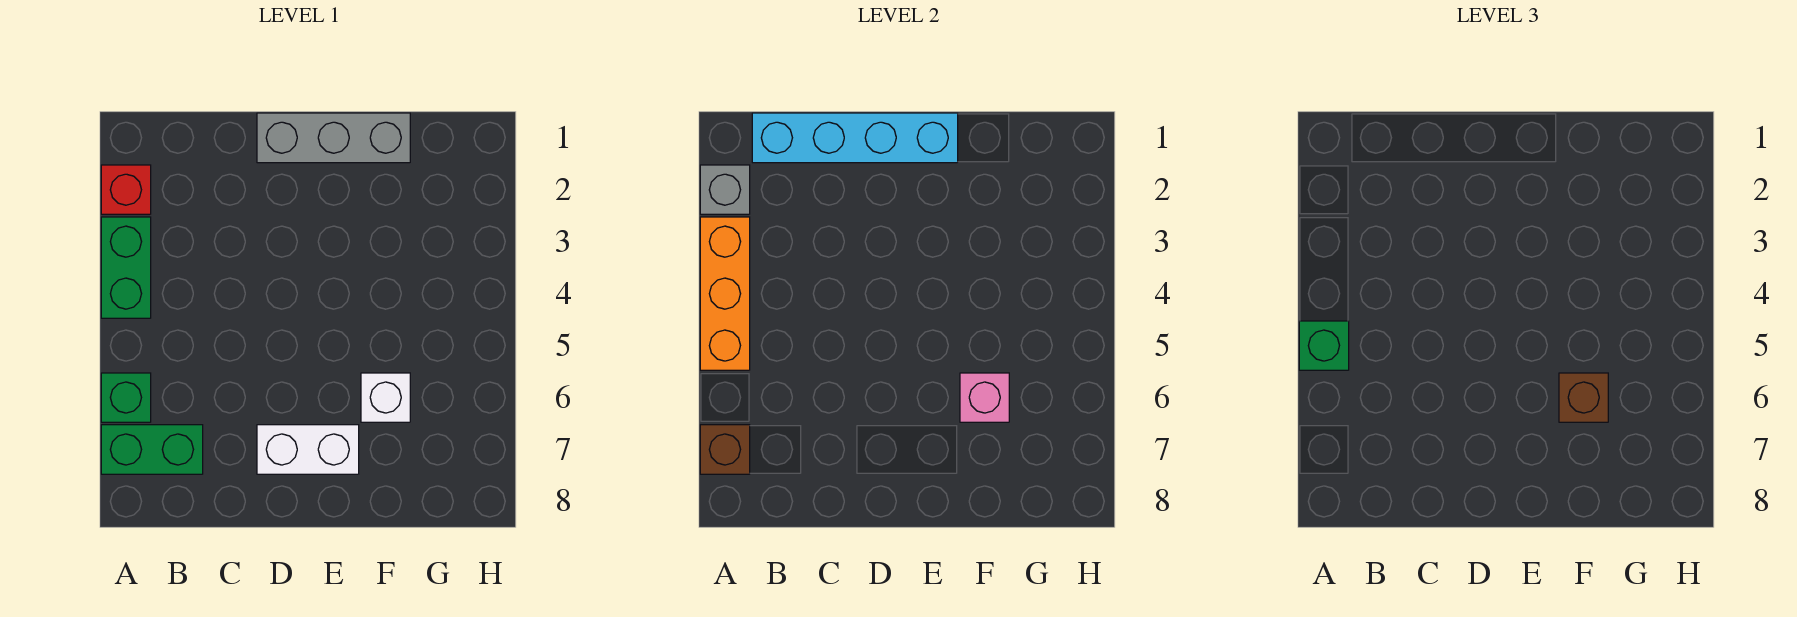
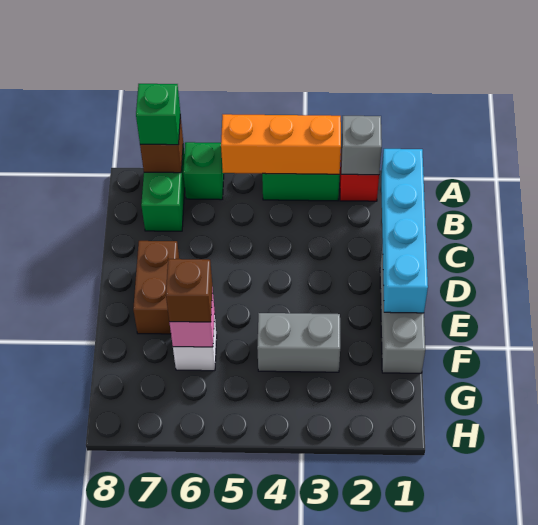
green 1x1 brick [1299,321,1349,370] -> green 1x1 brick moved to [136,84,180,145]
white 1x2 brick [257,425,359,474] -> brown 1x2 brick [133,241,179,334]
none -> grey 1x2 brick [257,313,340,372]

